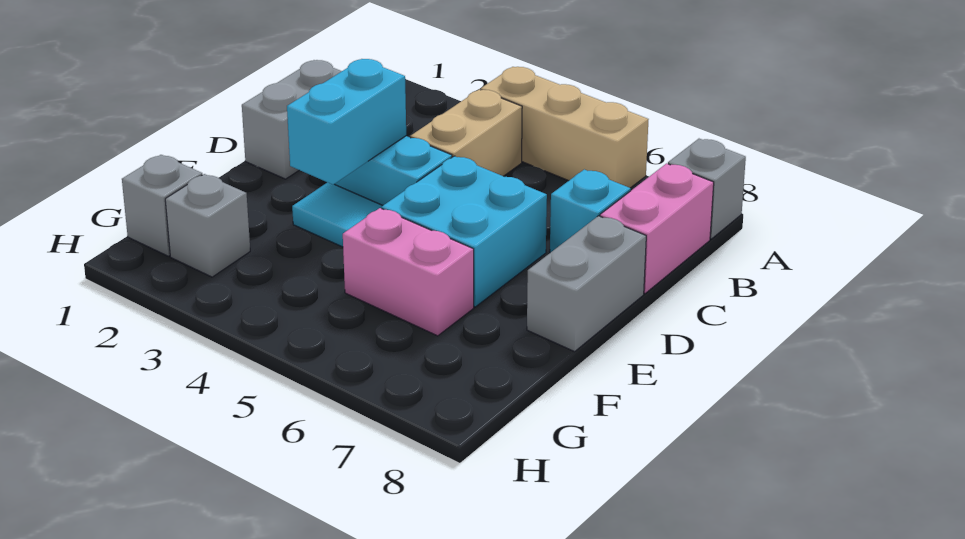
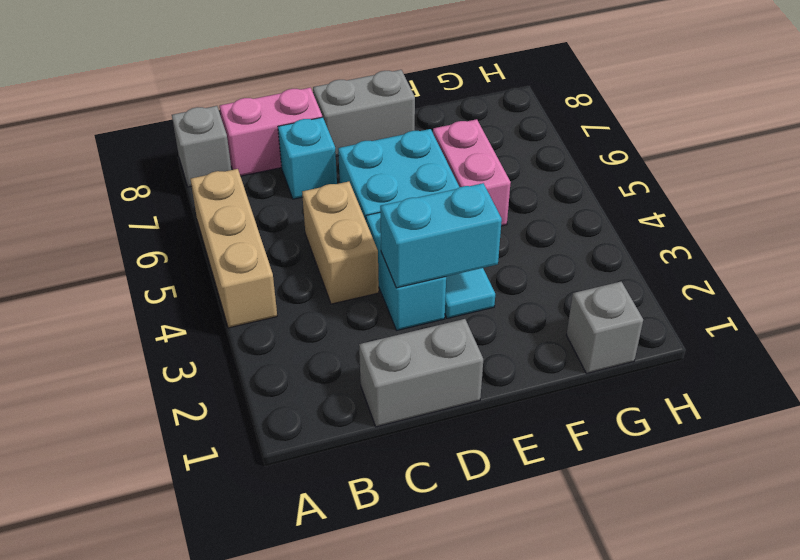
tan 1x2 brick [410,89,522,176] -> tan 1x2 brick turned to [302,182,379,304]
grey 1x1 brick [165,174,250,277] -> none

